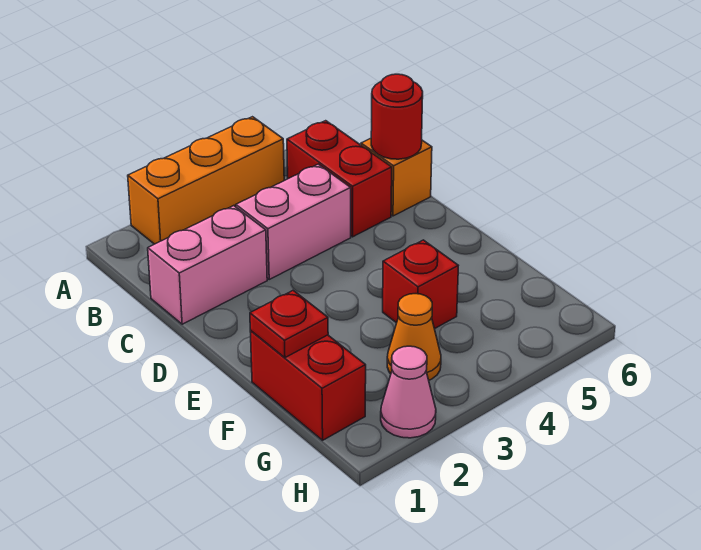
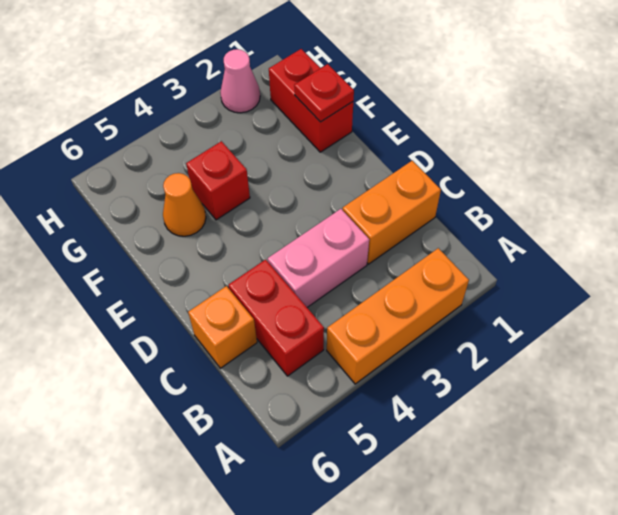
pink 1x2 brick [148,206,267,324] -> orange 1x2 brick [343,161,441,264]
red 1x1 round brick [371,74,423,159] -> none
orange 1x1 cone [387,294,441,380] -> orange 1x1 cone moved to [163,173,206,236]

